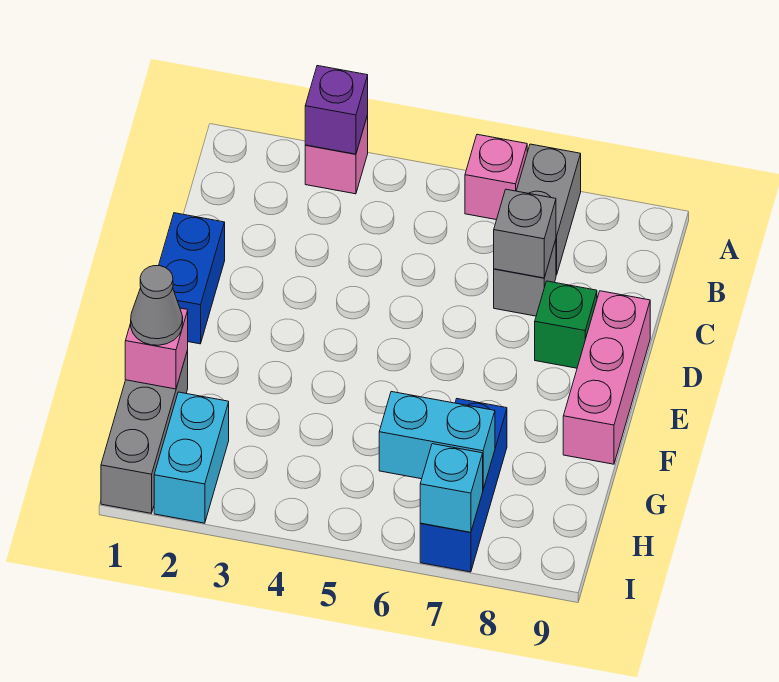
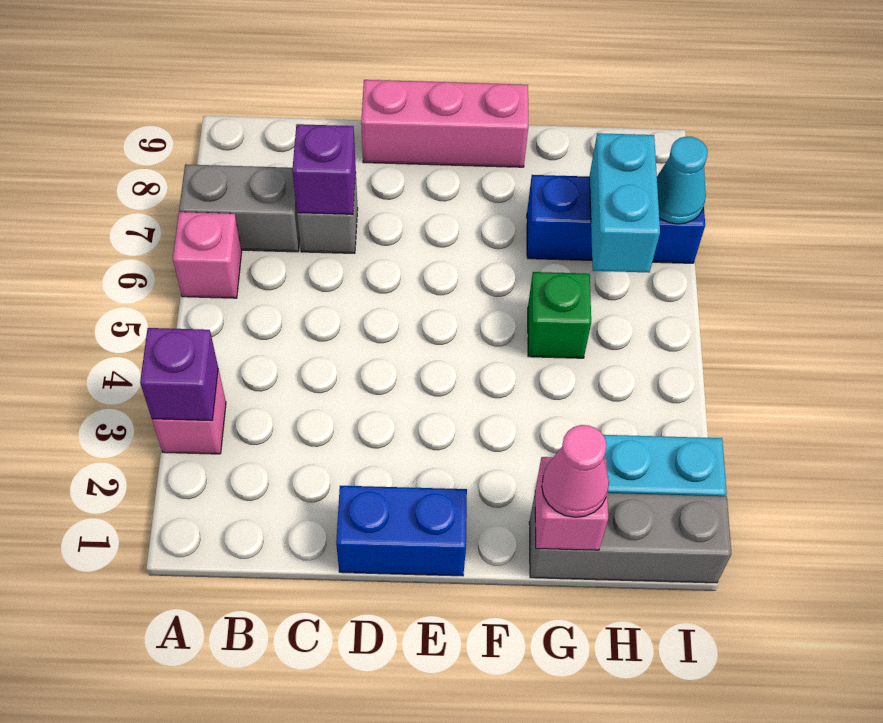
grey 1x1 brick [494,189,556,278] -> purple 1x1 brick [292,124,356,214]
green 1x1 brick [535,281,597,368] -> green 1x1 brick moved to [528,272,591,358]
grey 1x1 cone [131,266,183,345] -> pink 1x1 cone [542,425,609,517]
cyan 1x1 brick [420,444,483,532] -> cyan 1x1 cone [657,137,708,224]

